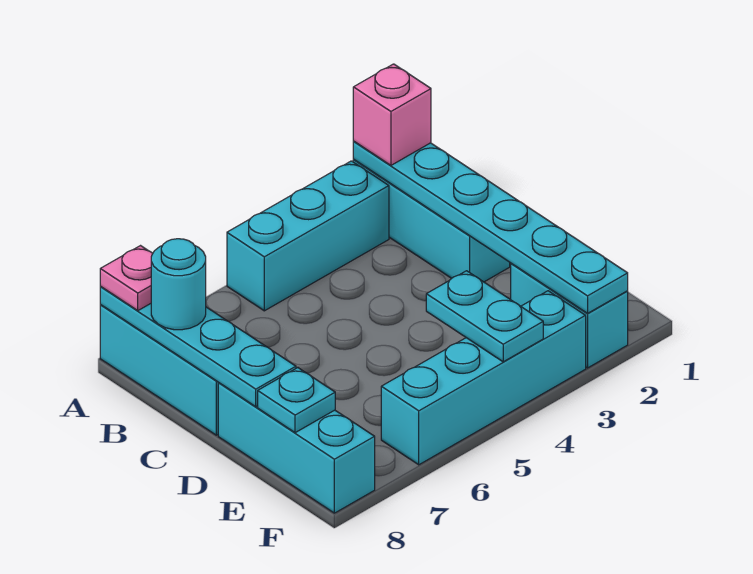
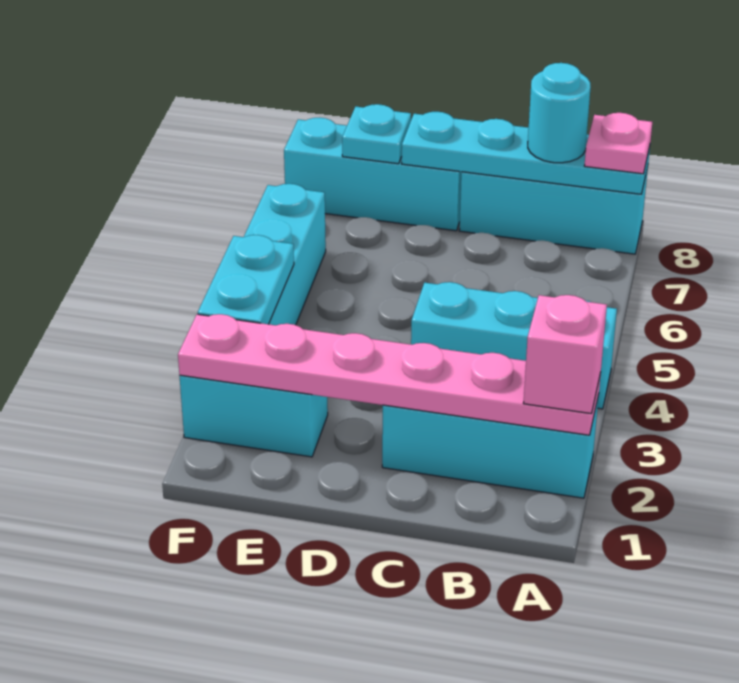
cyan 1x6 plate [353,142,628,313] -> pink 1x6 plate [178,314,601,435]
cyan 1x3 brick [227,161,389,311] -> cyan 1x3 brick turned to [411,282,617,409]
cyan 1x2 plate [426,271,543,362] -> cyan 1x2 plate turned to [198,235,294,324]

